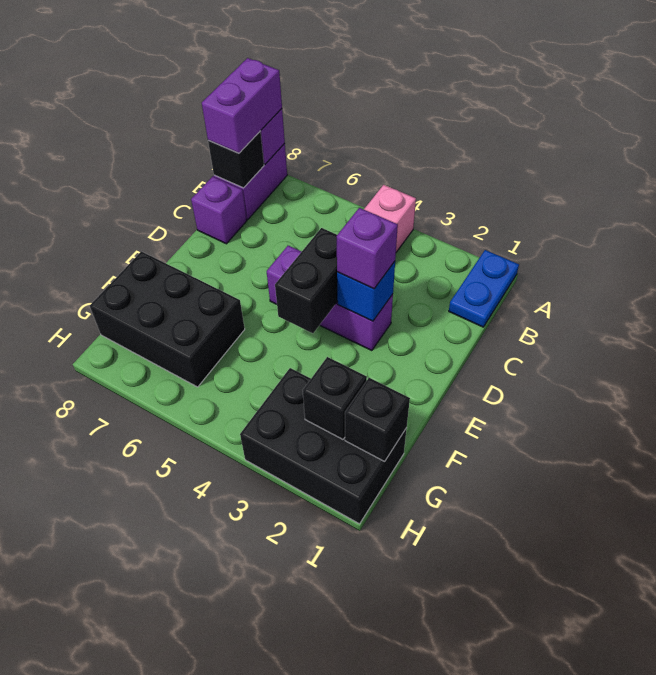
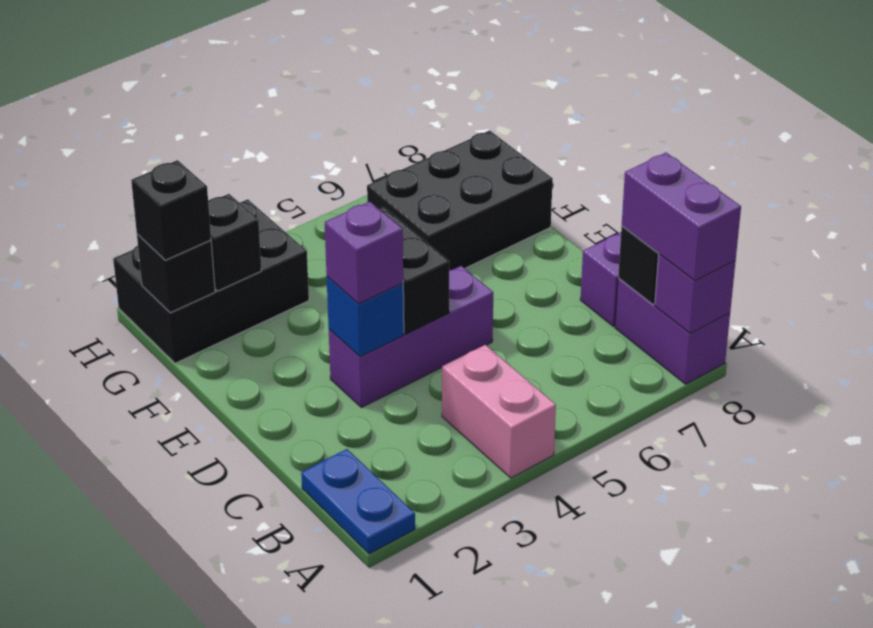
none -> black 1x1 brick [131,160,211,260]

